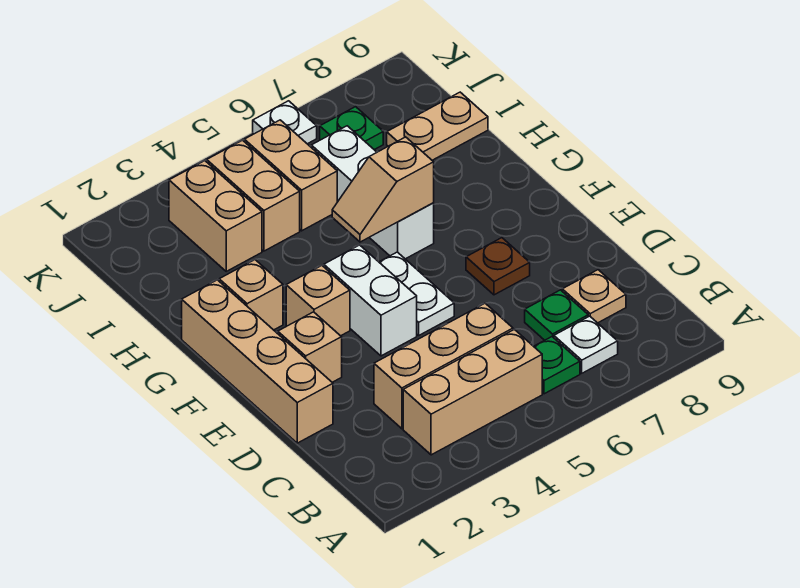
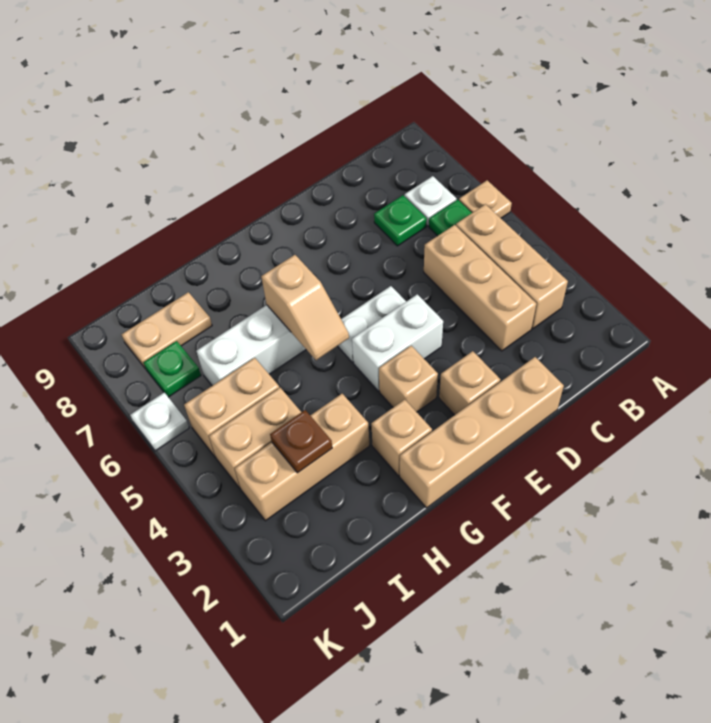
tan 1x1 plate [562,270,626,323] -> tan 1x1 plate moved to [459,180,512,218]
brown 1x1 plate [466,238,530,295] -> brown 1x1 plate moved to [270,410,332,473]
tan 1x2 brick [169,161,262,271] -> tan 1x3 brick [235,394,370,521]
tan 1x2 plate [387,92,488,160] -> tan 1x2 plate turned to [121,292,212,369]

